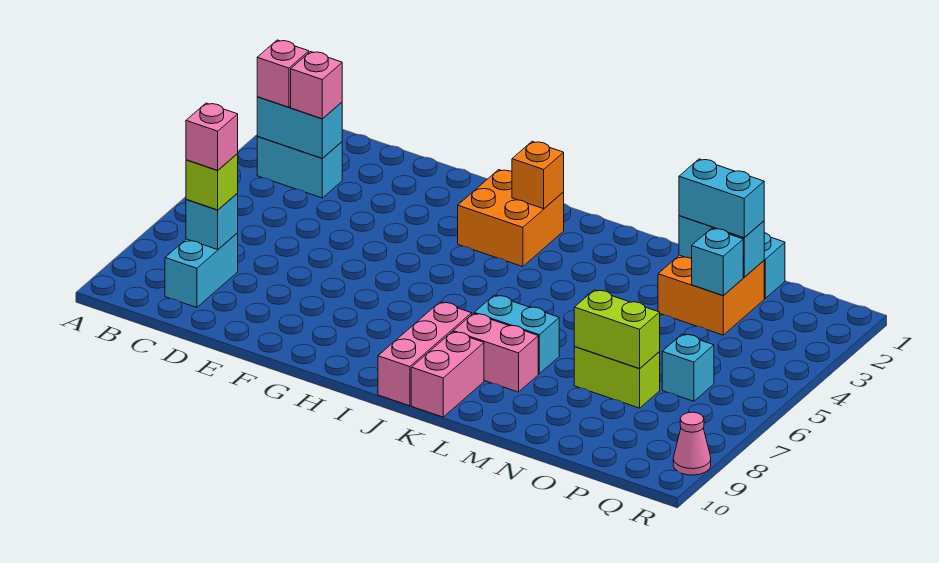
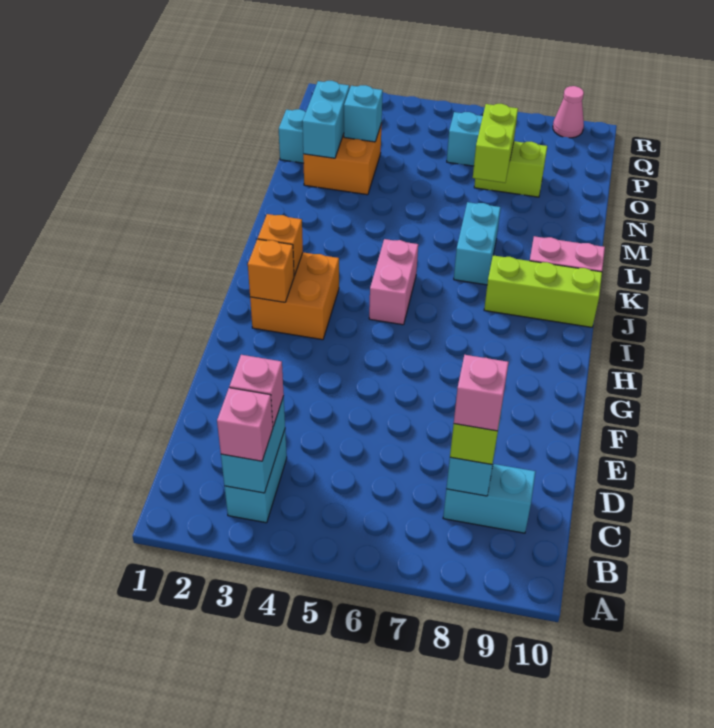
none -> orange 1x1 brick [248,239,294,302]
pink 1x3 brick [378,302,472,406] -> lime 1x3 brick [484,255,602,327]
pink 1x2 brick [453,313,538,392] -> pink 1x2 brick moved to [369,239,418,325]
cyan 1x2 brick [679,159,764,238] -> none
lime 1x2 brick [574,347,660,408] -> lime 1x2 brick turned to [474,141,547,197]

